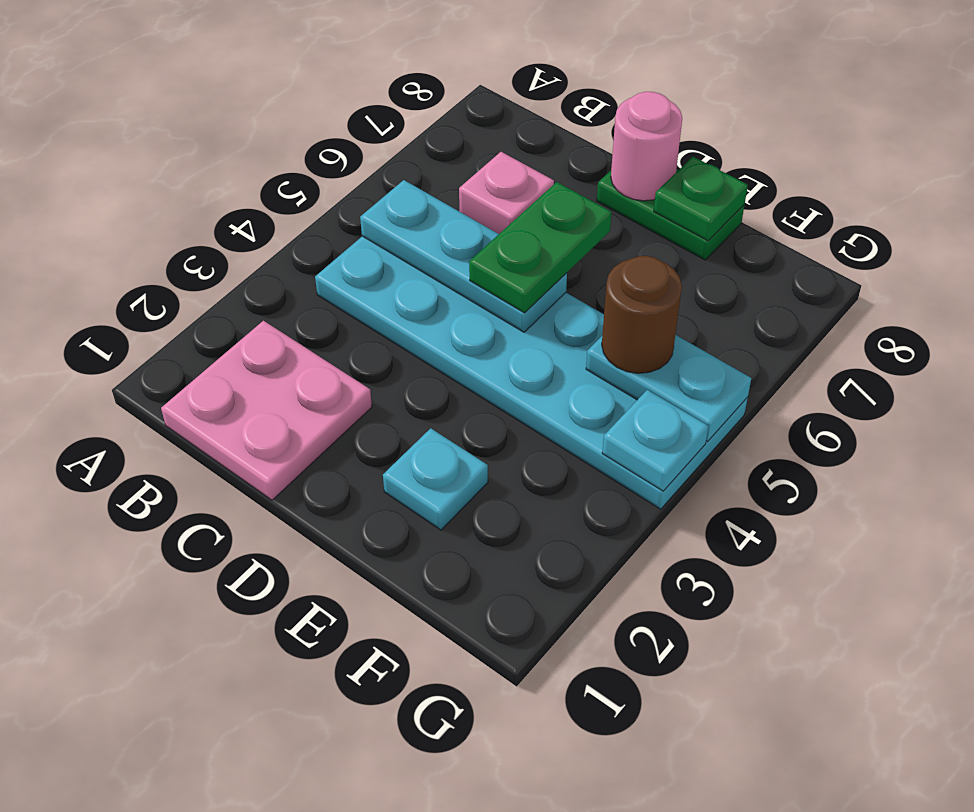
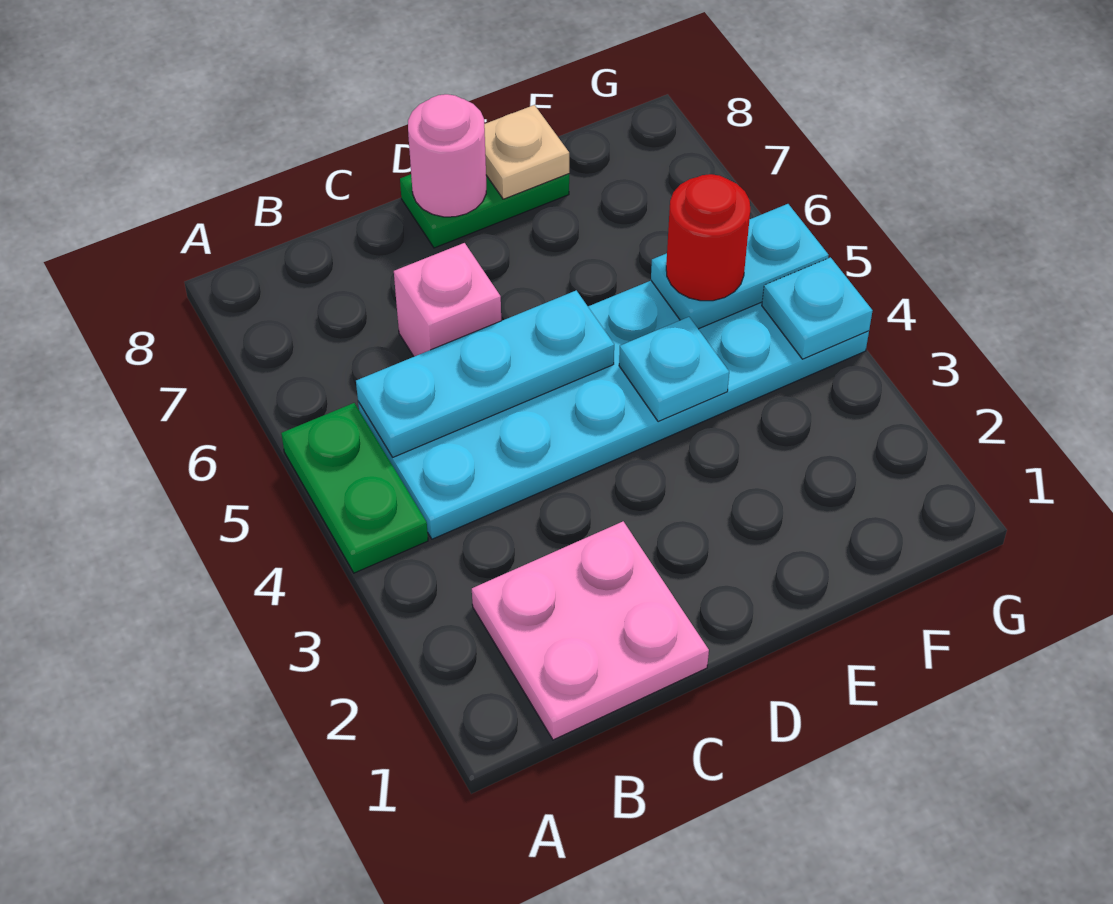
green 1x2 plate [469,182,611,313] -> green 1x2 plate moved to [281,403,428,573]
cyan 1x1 plate [383,428,488,530] -> cyan 1x1 plate moved to [619,317,729,422]
green 1x1 plate [654,157,748,241] -> tan 1x1 plate [484,105,569,199]
brown 1x1 round brick [602,256,682,373] -> red 1x1 round brick [666,174,750,301]

